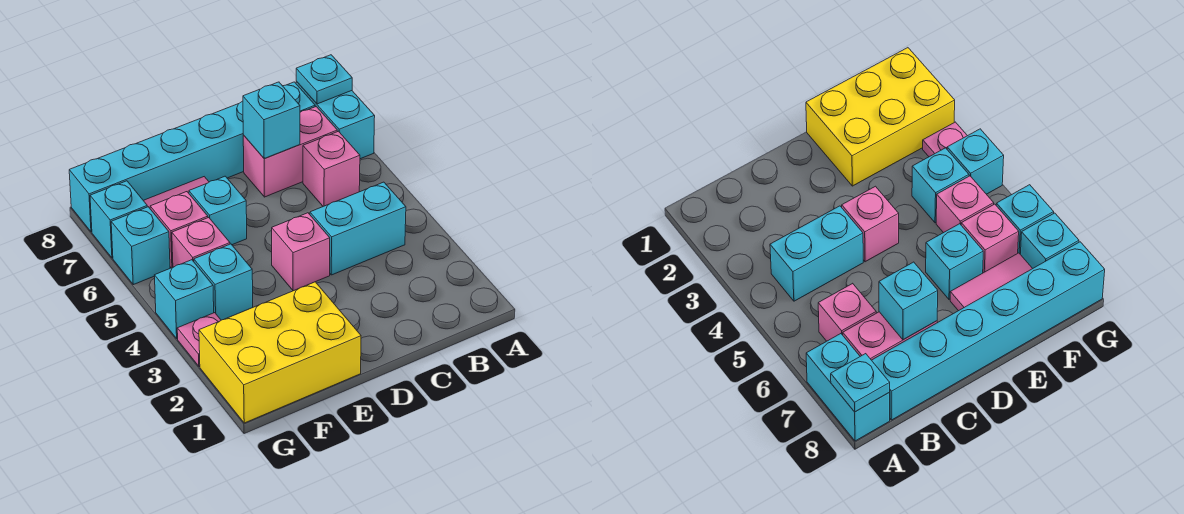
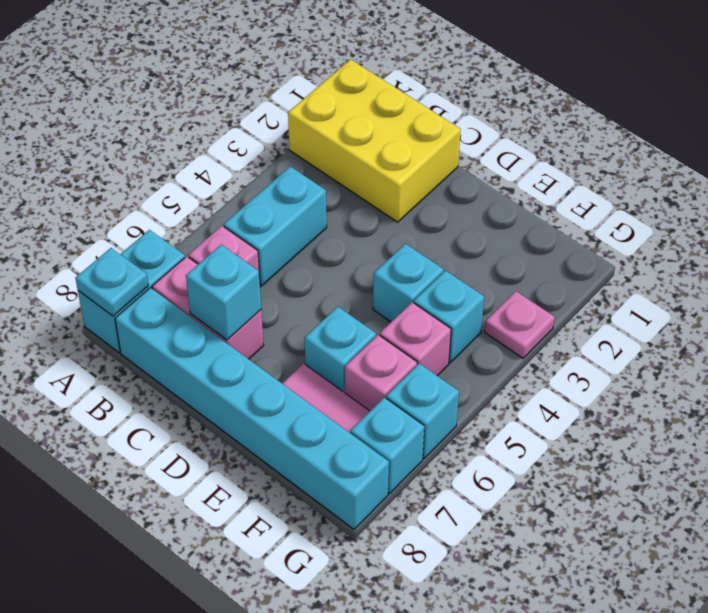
cyan 1x2 brick [310,182,406,275] -> cyan 1x2 brick turned to [224,166,327,286]
pink 1x1 brick [272,213,330,291] -> none
yellow 2x3 brick [199,282,361,423] -> yellow 2x3 brick moved to [288,59,461,222]
cyan 1x1 brick [155,260,214,339] -> cyan 1x1 brick moved to [373,244,444,322]

